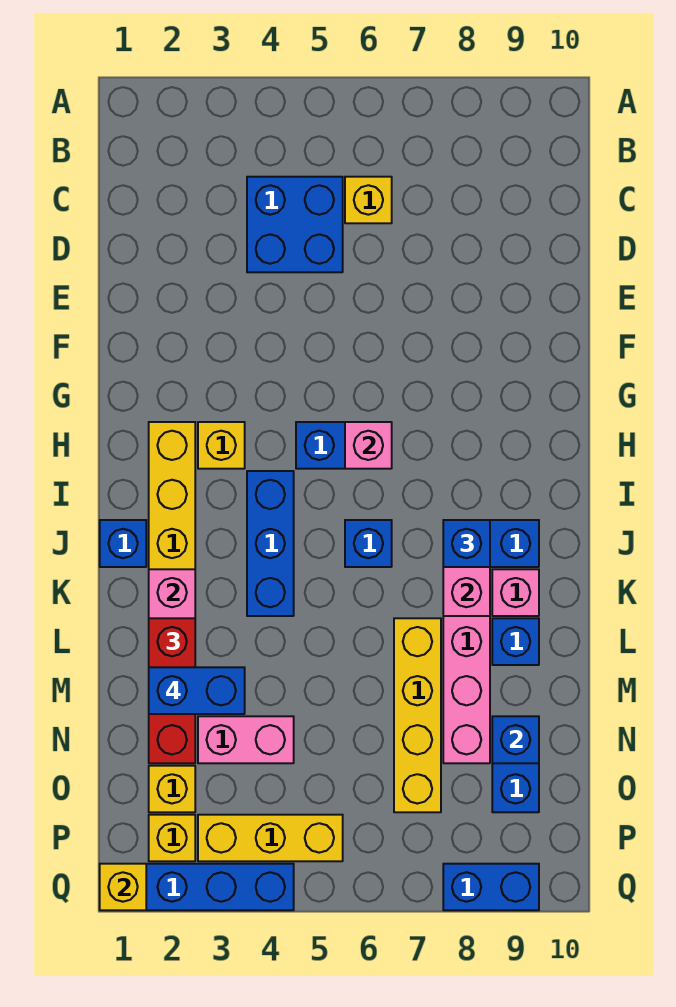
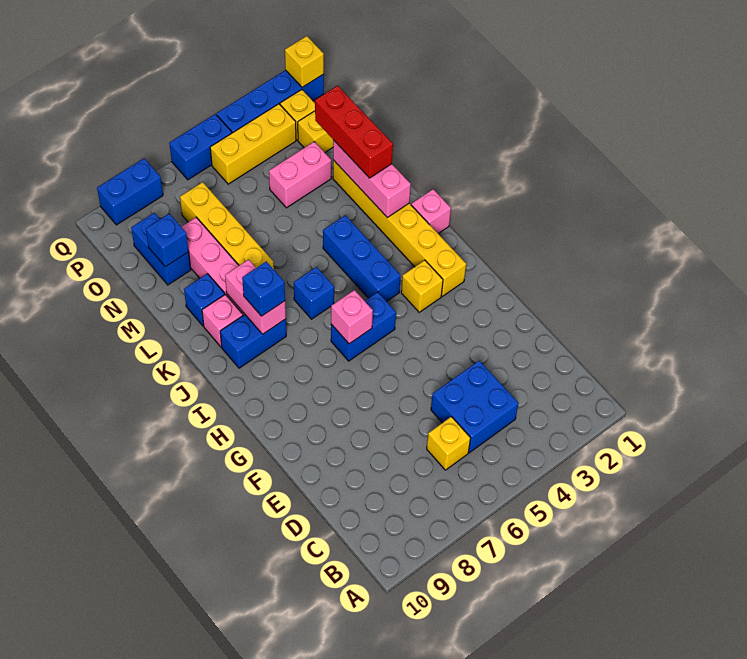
blue 1x1 brick [100,520,146,567] -> pink 1x1 brick [411,189,451,234]
blue 1x2 brick [149,667,245,714] -> blue 1x2 brick moved to [169,114,232,180]

